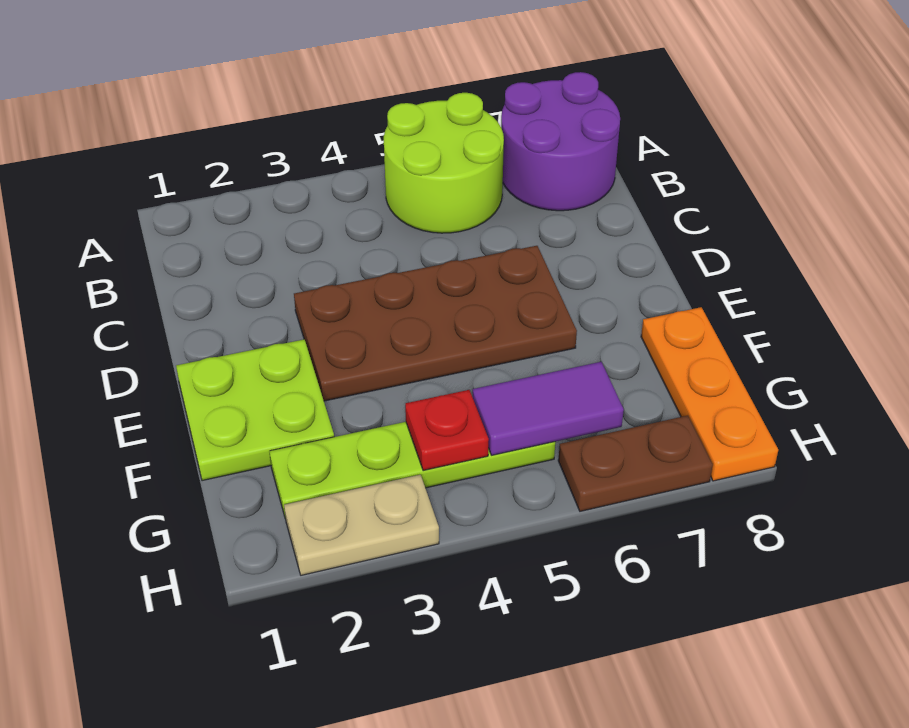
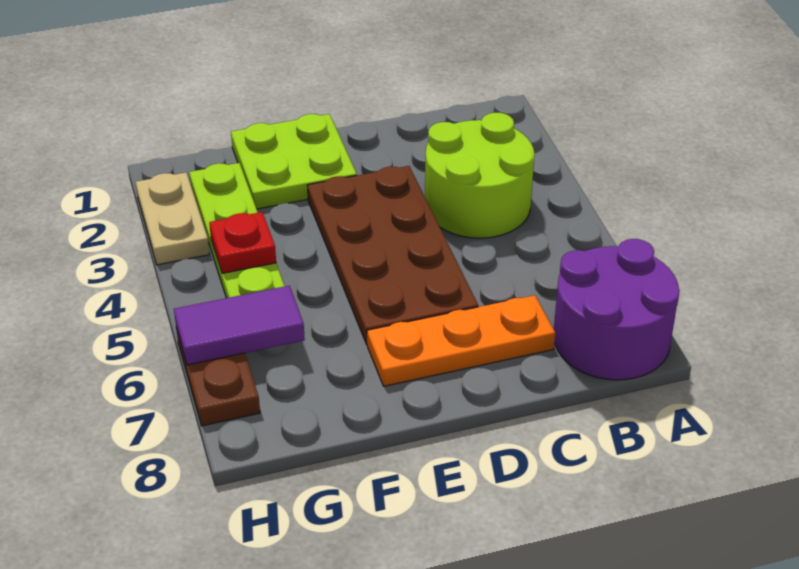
lime 2x2 round brick [384,93,504,233] -> lime 2x2 round brick moved to [425,113,535,238]
orange 1x3 plate [641,307,778,481] -> orange 1x3 plate moved to [367,295,555,386]
purple 1x2 tile [473,362,624,455] -> purple 1x2 tile turned to [174,286,305,365]

